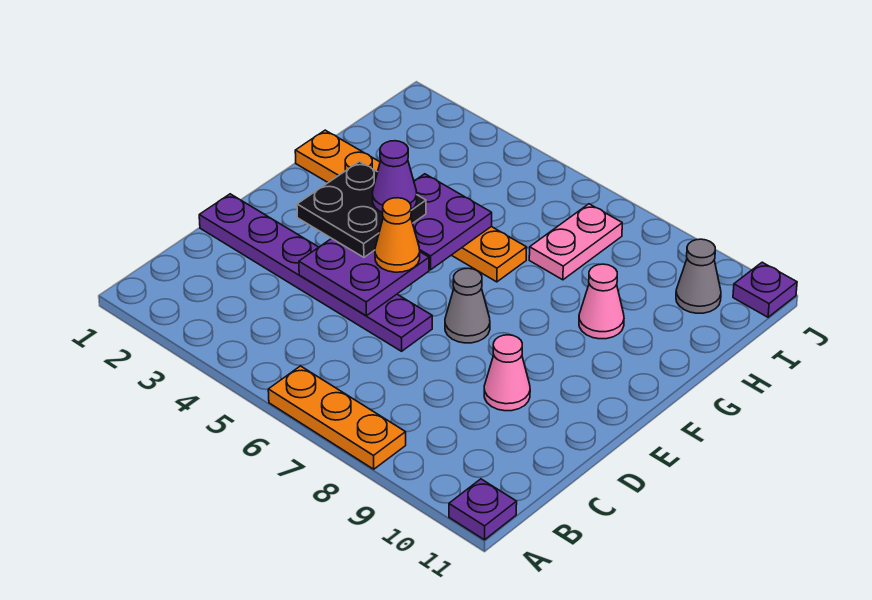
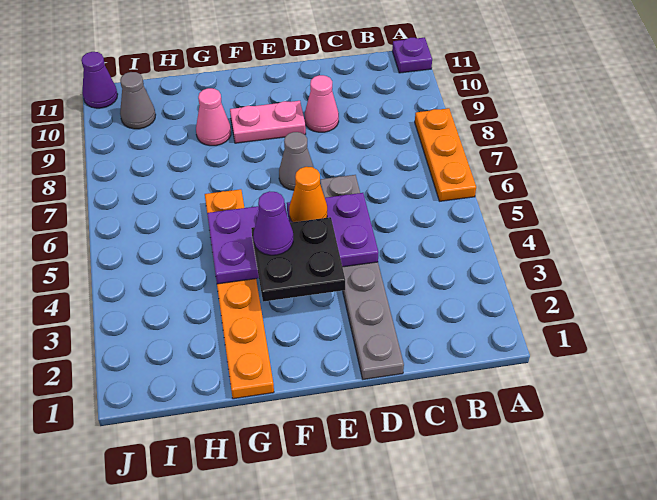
purple 1x6 plate [199,194,432,351] -> grey 1x6 plate [320,175,404,379]
pink 1x2 plate [529,204,622,280] -> pink 1x2 plate moved to [230,101,306,143]
purple 1x1 plate [733,262,797,317] -> purple 1x1 cone [81,52,118,108]

